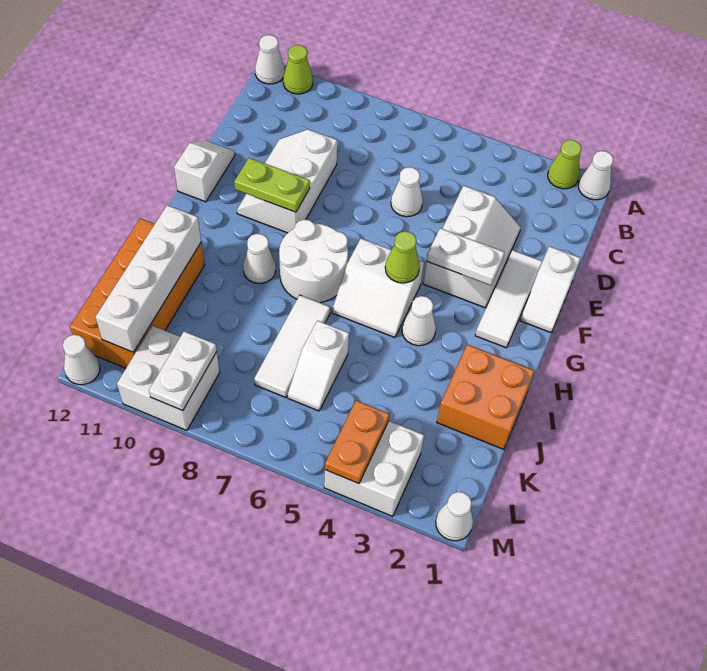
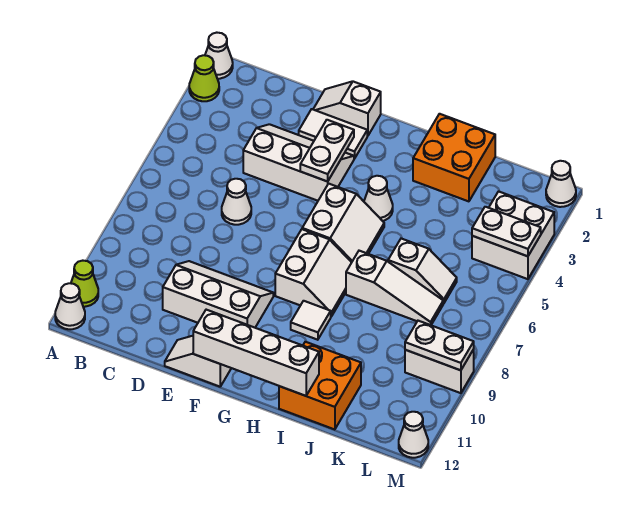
white 2x3 slope [237,129,337,233] -> white 2x3 slope turned to [163,261,273,328]
white 1x2 slope [520,246,580,332] -> white 1x2 slope turned to [313,81,381,136]
white 1x3 tile [475,250,543,348] -> white 1x2 tile [299,109,367,159]
lime 1x2 plate [234,158,310,212] -> none
lime 1x1 cone [385,231,420,283] -> none
white 2x2 round brick [279,220,348,303] -> white 2x2 slope [275,229,352,316]
white 1x1 cone [243,234,276,283] -> white 1x1 tile [291,301,331,340]
white 1x3 tile [254,295,330,398] -> white 1x3 slope [346,251,443,325]
orange 2x4 brick [70,219,204,368] -> orange 2x2 brick [279,342,361,430]
white 1x4 brick [96,205,201,352] -> white 1x4 brick moved to [193,310,319,396]
orange 1x2 plate [325,400,390,484] -> white 1x2 plate [472,207,541,256]
white 2x2 brick [117,326,220,430] -> white 1x2 brick [405,350,474,393]

